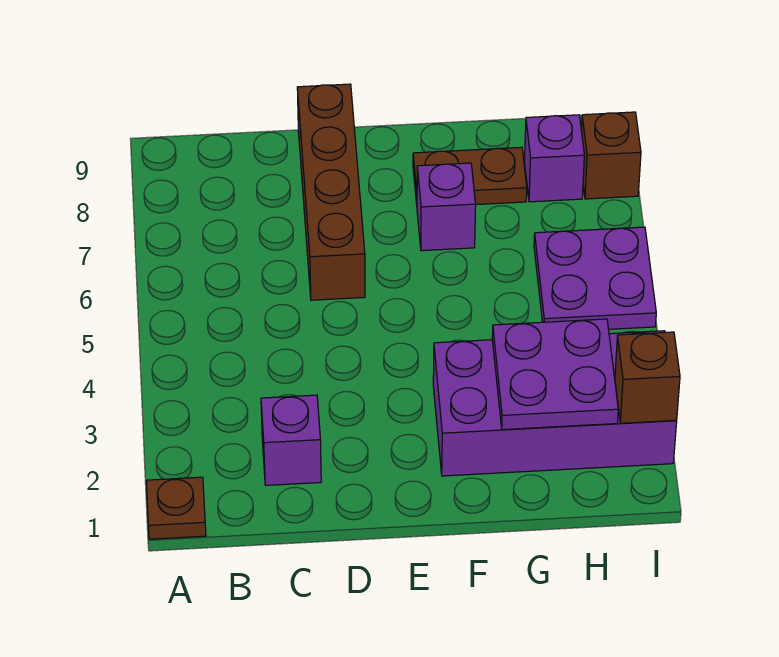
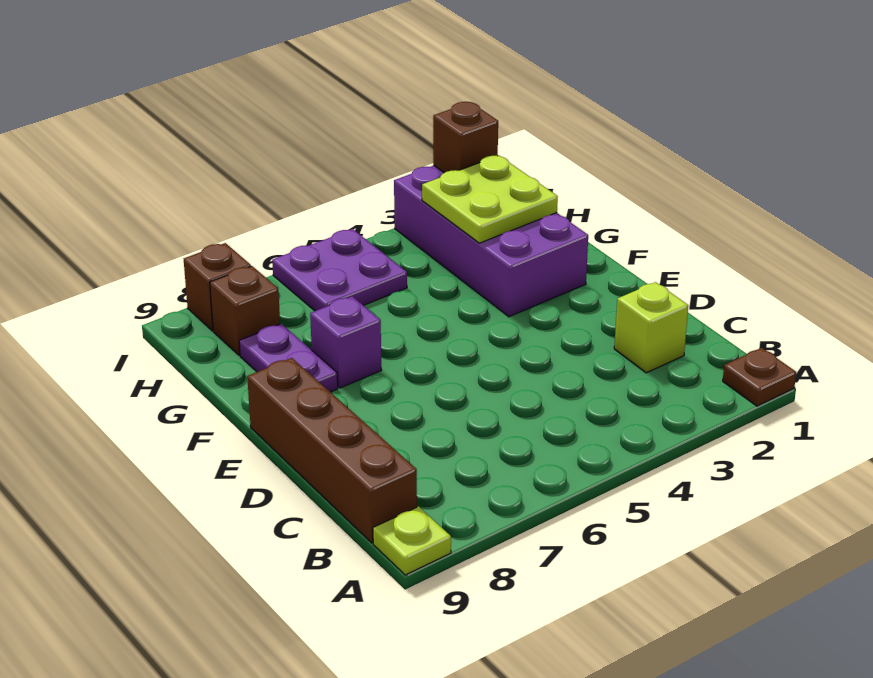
none -> lime 1x1 plate [373,506,451,575]
purple 1x1 brick [261,395,321,485] -> lime 1x1 brick [614,282,688,373]
brown 1x4 brick [297,84,365,300] -> brown 1x4 brick turned to [247,358,417,543]
brown 1x2 plate [413,147,527,205] -> purple 1x2 plate [239,324,338,392]
purple 2x2 plate [492,319,618,430] -> lime 2x2 plate [422,156,558,243]
purple 1x1 brick [524,115,584,202] -> brown 1x1 brick [210,266,280,355]

